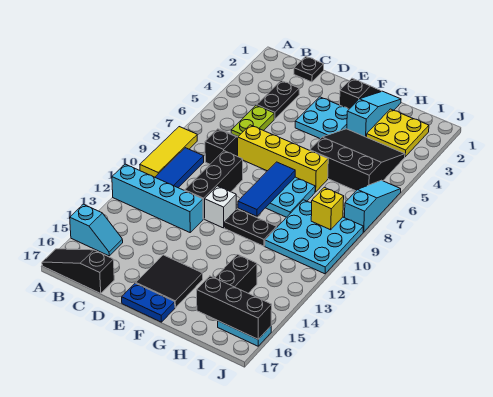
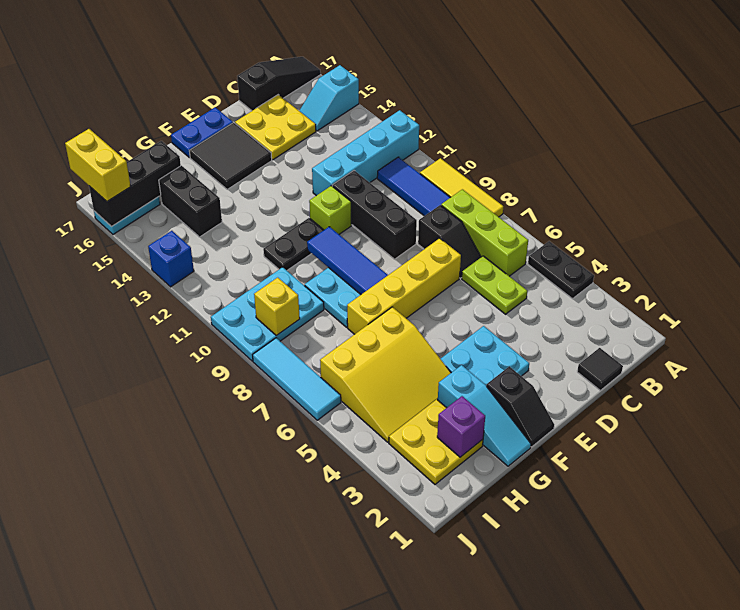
none -> lime 1x3 brick [441,189,528,276]
black 1x1 plate [294,56,324,82] -> black 1x1 tile [577,348,623,390]
black 1x2 plate [257,81,299,119] -> black 1x2 plate moved to [528,241,594,299]
none -> yellow 2x2 plate [235,95,316,160]
white 1x1 brick [205,186,236,228] -> lime 1x1 brick [309,186,352,234]
black 3x3 slope [310,129,405,191] -> yellow 3x3 slope [320,307,451,442]
none -> purple 1x1 brick [437,396,485,457]
cyan 3x3 plate [265,200,363,274] -> cyan 2x3 plate [211,267,324,361]
cyan 1x3 slope [345,180,401,232] -> cyan 1x3 tile [253,338,341,420]
none -> blue 1x1 brick [148,231,194,287]
none -> yellow 1x2 brick [65,129,131,201]

